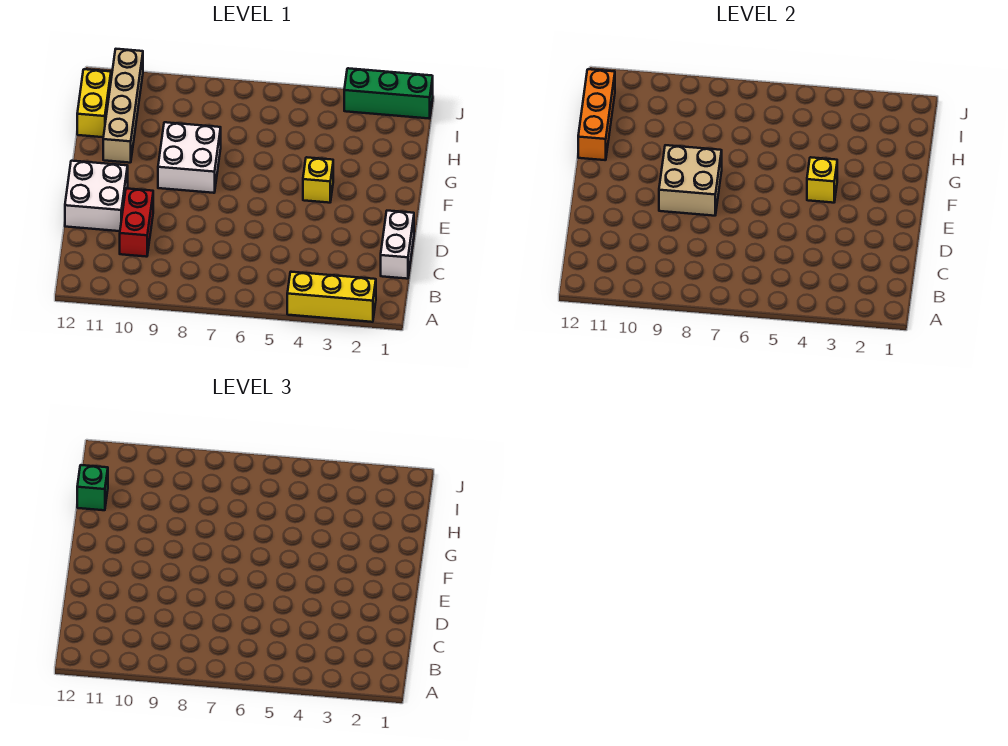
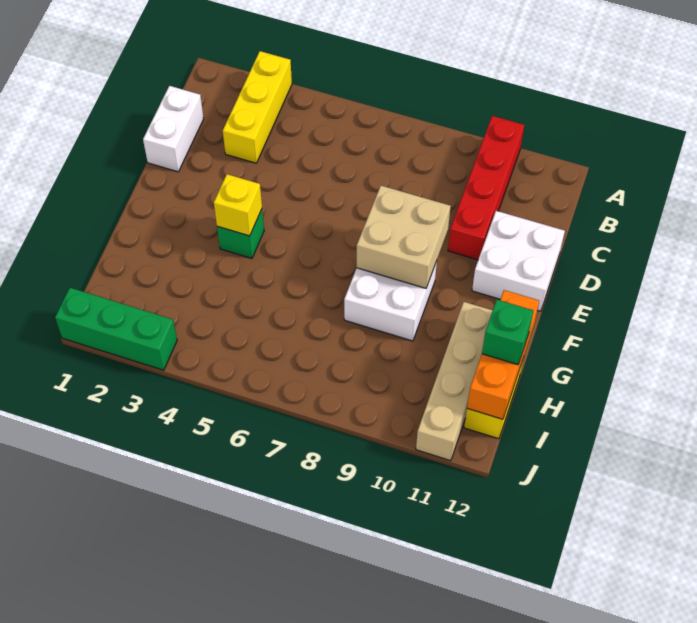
yellow 1x3 brick [287,272,376,322] -> yellow 1x3 brick turned to [223,51,292,163]
red 1x2 brick [120,188,153,257] -> red 1x4 brick [448,116,524,260]
yellow 1x1 brick [303,157,333,203] -> green 1x1 brick [217,209,264,258]

